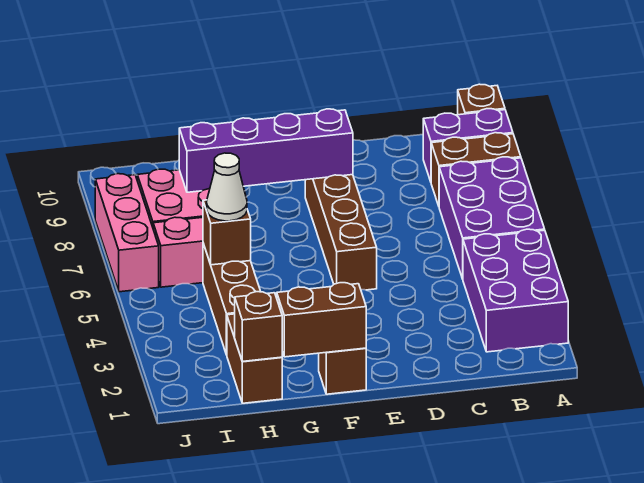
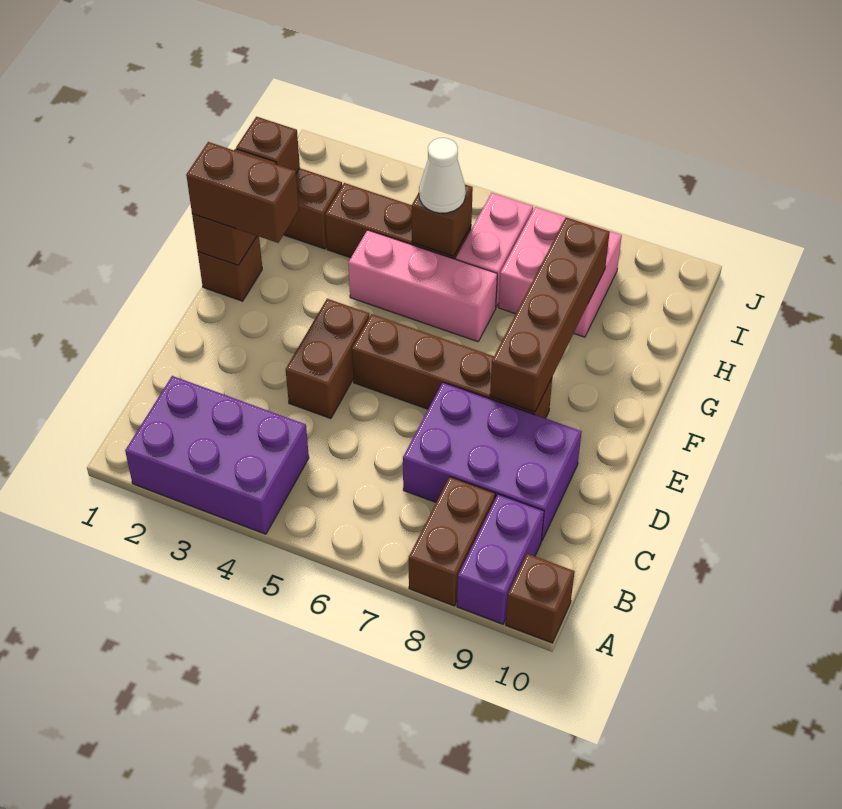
purple 2x3 brick [439,157,545,279] -> purple 2x3 brick moved to [403,383,582,541]
none -> brown 1x2 brick [286,299,369,419]
purple 1x4 brick [179,109,353,192] -> brown 1x4 brick [490,217,610,412]
none -> brown 1x2 brick [186,142,299,243]
pink 1x3 brick [95,174,159,292] -> pink 1x3 brick moved to [348,230,497,342]

